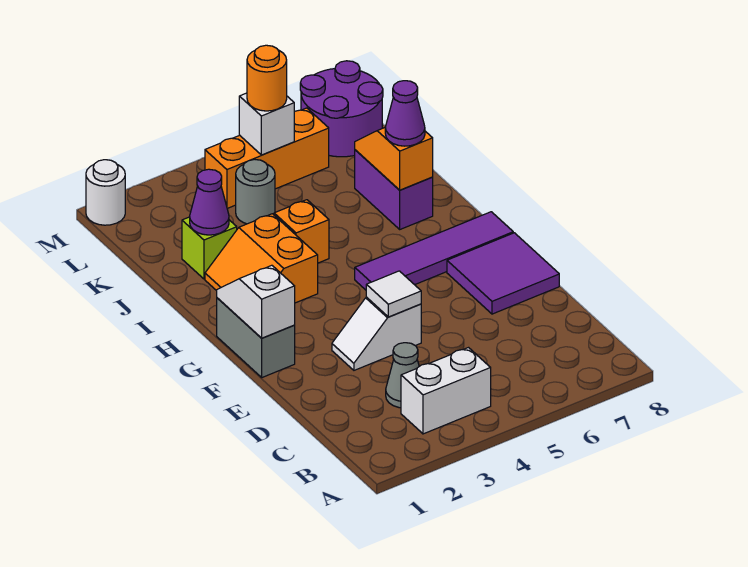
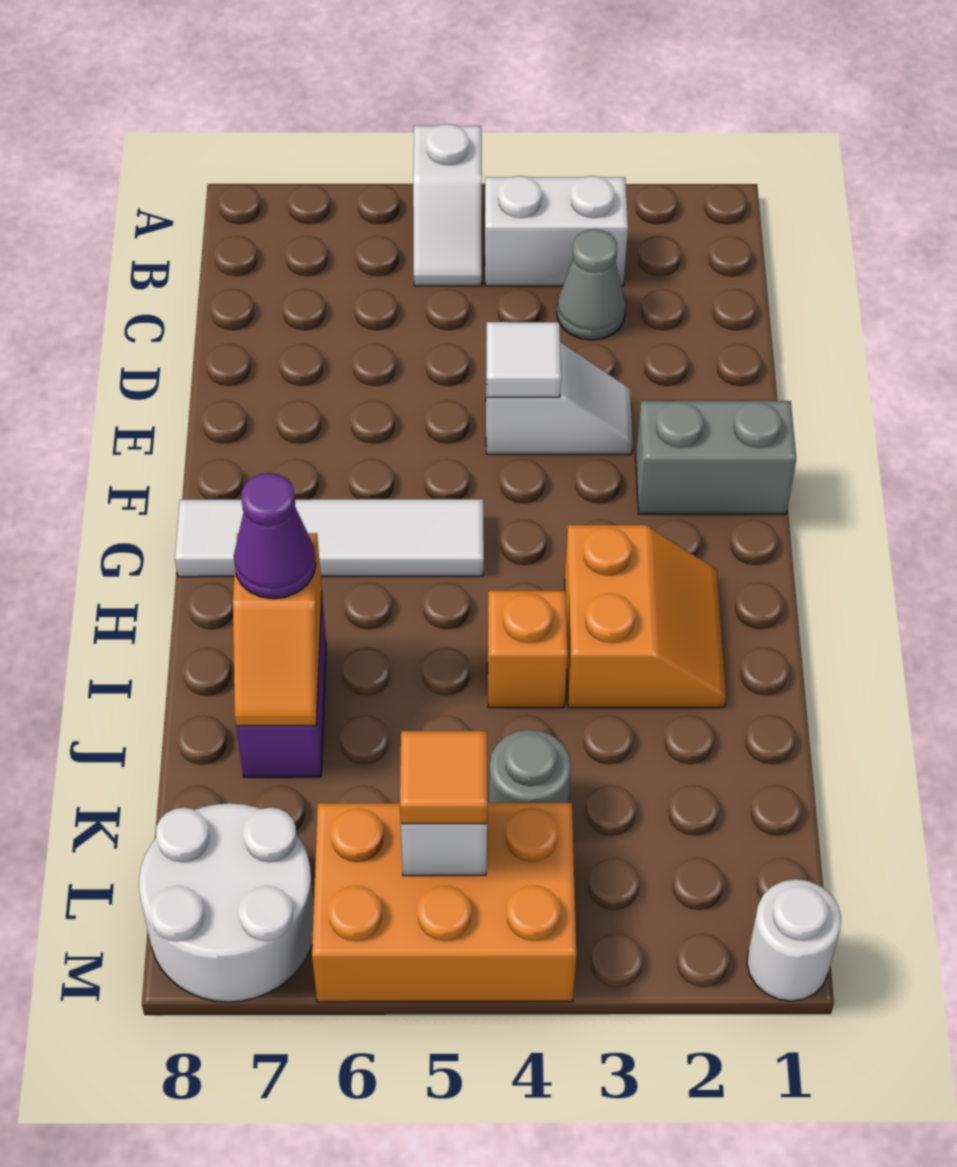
purple 2x2 tile [447,233,559,314] -> none
grey 1x2 brick [217,298,295,377] -> grey 1x2 brick turned to [636,401,796,514]
white 1x2 slope [217,265,295,338] -> white 1x2 slope moved to [413,124,482,286]
purple 1x4 tile [355,212,513,290] -> white 1x4 tile [175,499,484,577]
lime 1x1 brick [182,217,237,279] -> none
purple 1x1 cone [190,169,229,235] -> none
orange 1x3 brick [205,108,329,208] -> orange 2x3 brick [312,803,576,1002]
orange 1x1 round brick [247,45,287,111] -> orange 1x1 tile [400,731,488,824]
purple 2x2 round brick [300,61,383,157] -> white 2x2 round brick [139,803,314,1002]

